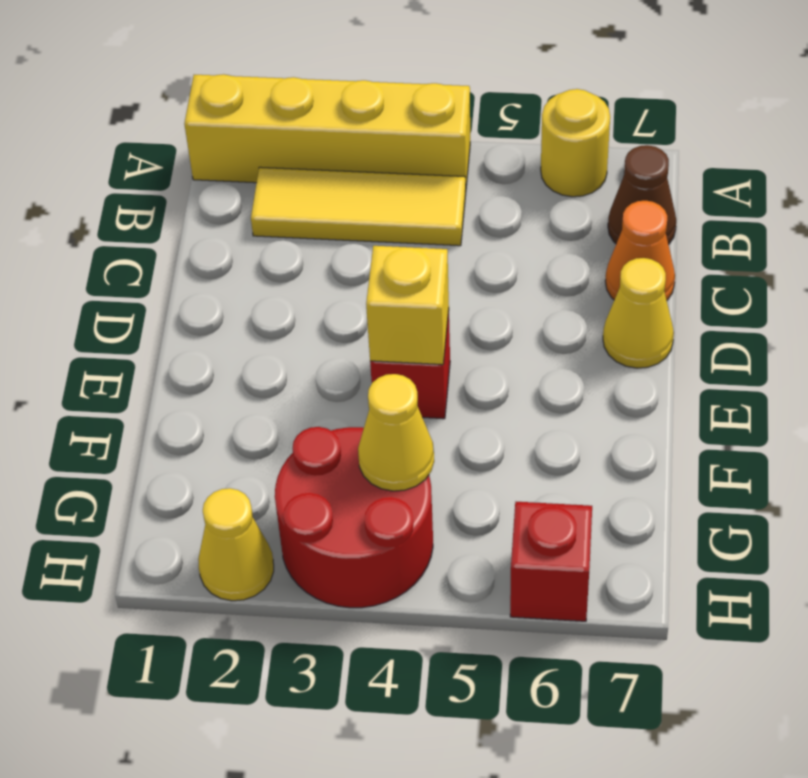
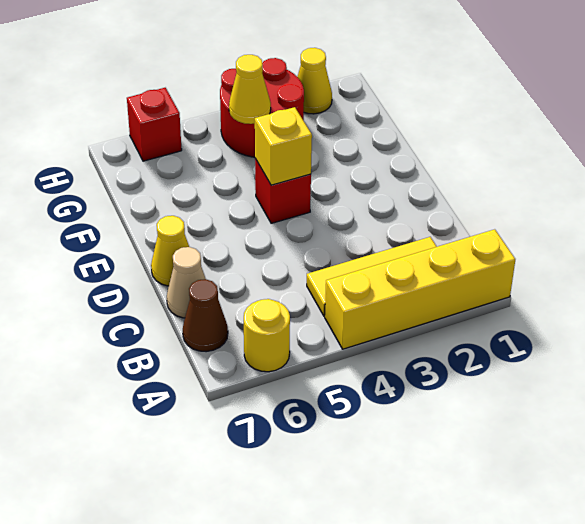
orange 1x1 cone [605,201,675,300] -> tan 1x1 cone [167,247,206,318]

